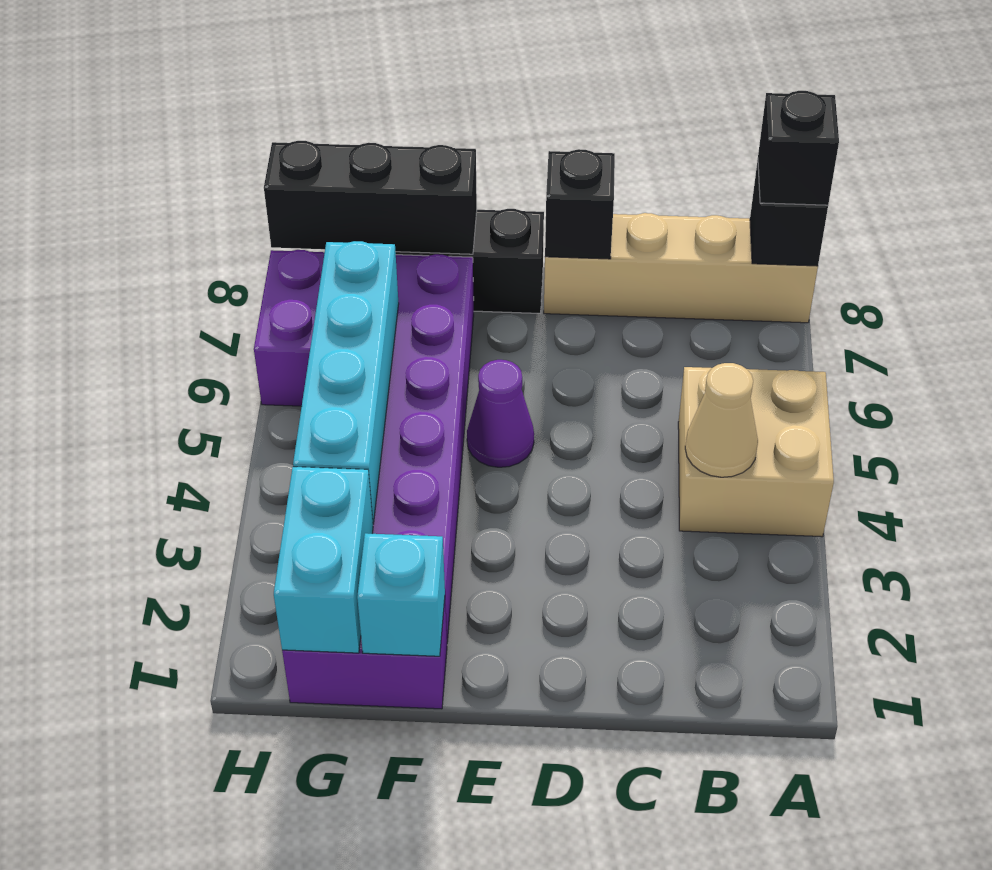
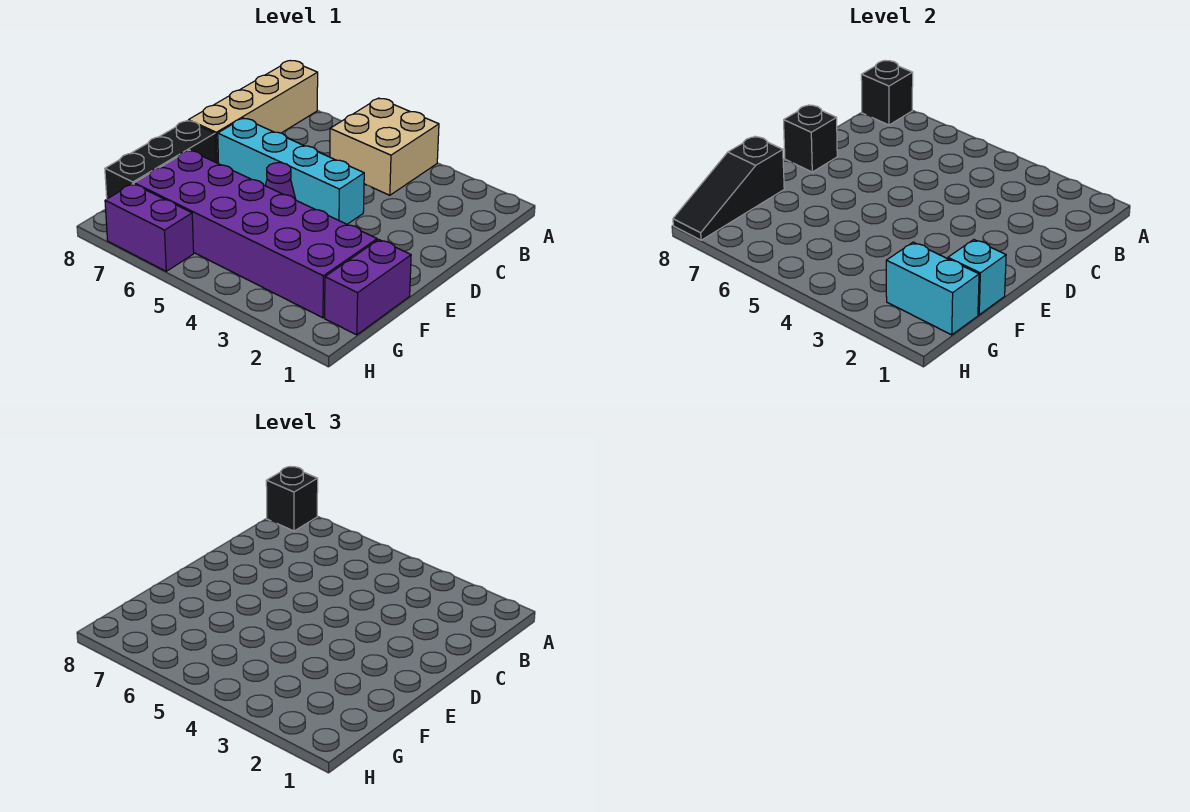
tan 1x1 cone [685,363,758,477] -> none
black 1x3 brick [264,141,477,254] -> black 1x3 slope [673,136,784,240]
cyan 1x4 brick [293,241,399,524] -> cyan 1x4 brick moved to [218,118,364,224]

